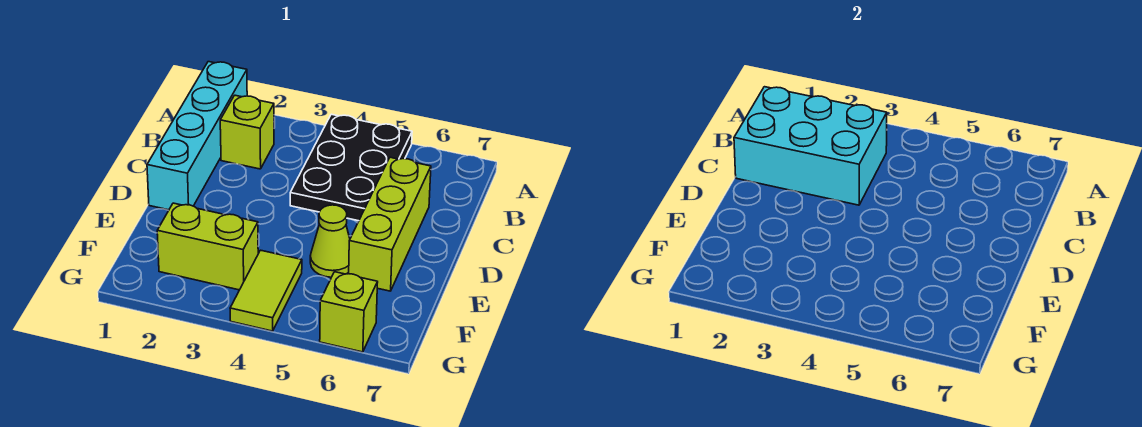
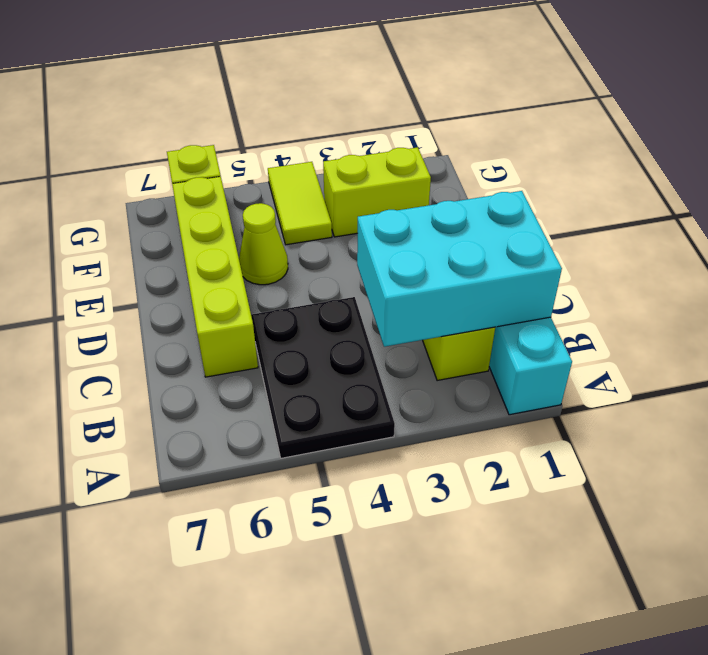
lime 1x3 brick [349,157,431,291] -> lime 1x4 brick [172,177,258,377]

